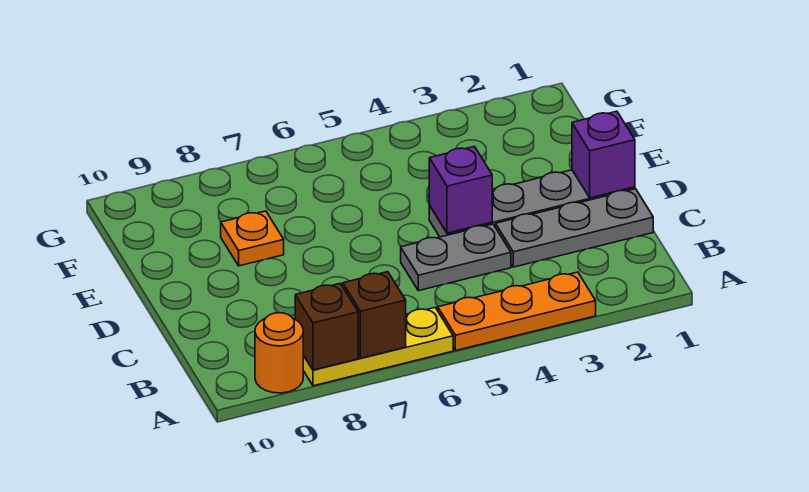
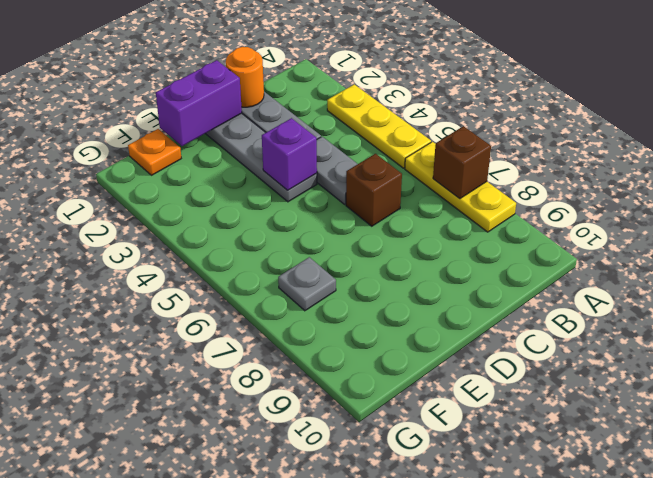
orange 1x3 plate [438,272,596,351] -> yellow 1x3 plate [327,84,431,168]
brown 1x1 brick [295,284,358,370] -> brown 1x1 brick moved to [346,154,402,226]
orange 1x1 round brick [255,313,303,393] -> orange 1x1 round brick moved to [226,47,264,107]
purple 1x1 brick [572,111,635,198] -> purple 1x2 brick [156,60,242,146]
orange 1x1 plate [221,211,284,266] -> orange 1x1 plate moved to [128,129,181,175]
none -> grey 1x1 plate [278,257,336,311]

